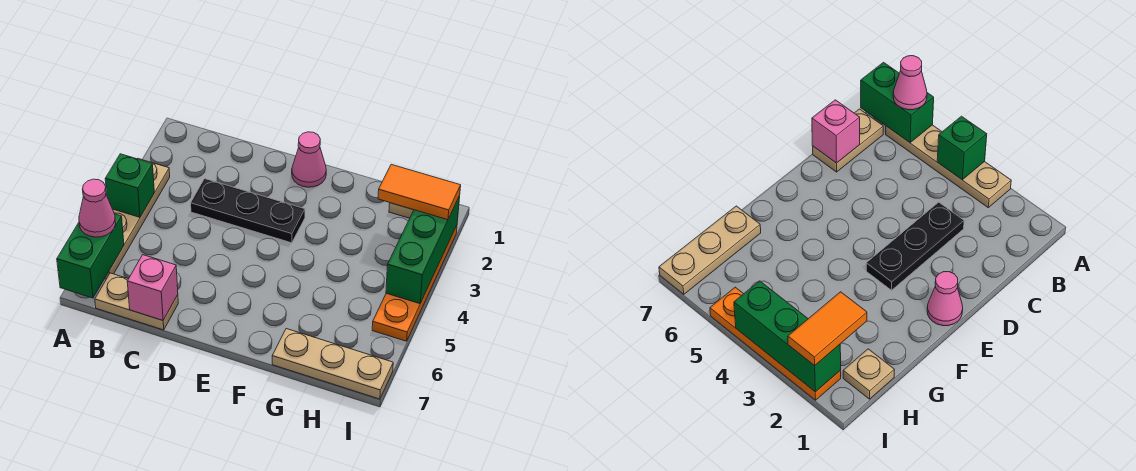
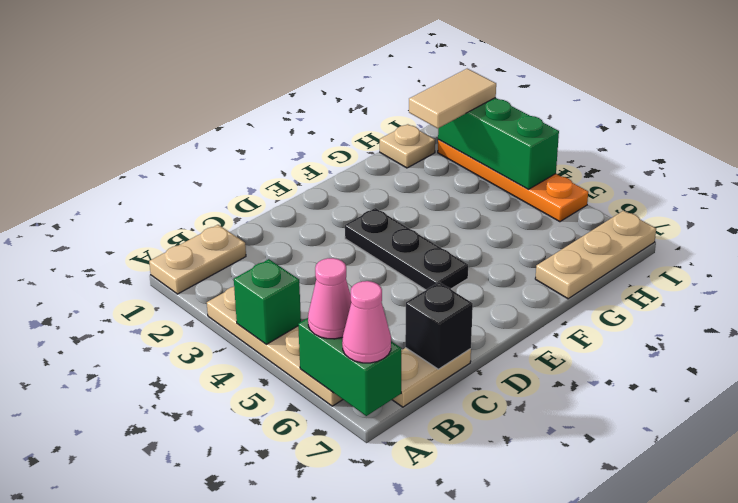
none -> tan 1x2 plate [149,225,246,294]
black 1x3 plate [191,179,305,243] -> black 1x3 plate turned to [345,208,468,290]
pink 1x1 brick [127,255,178,320] -> black 1x1 brick [405,282,473,369]
pink 1x1 cone [292,132,326,187] -> pink 1x1 cone moved to [342,281,391,363]
orange 1x2 tile [378,164,461,220] -> tan 1x2 tile [409,69,496,128]

